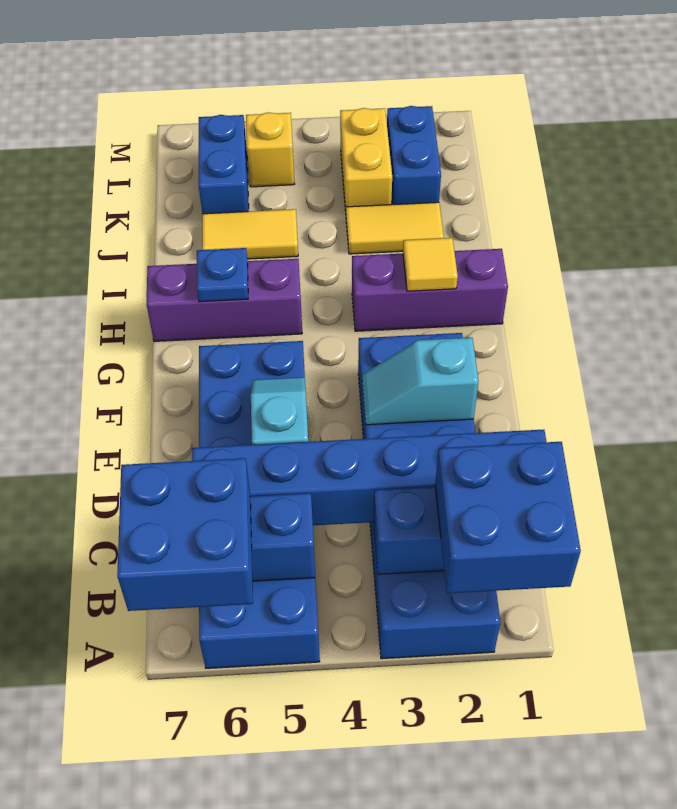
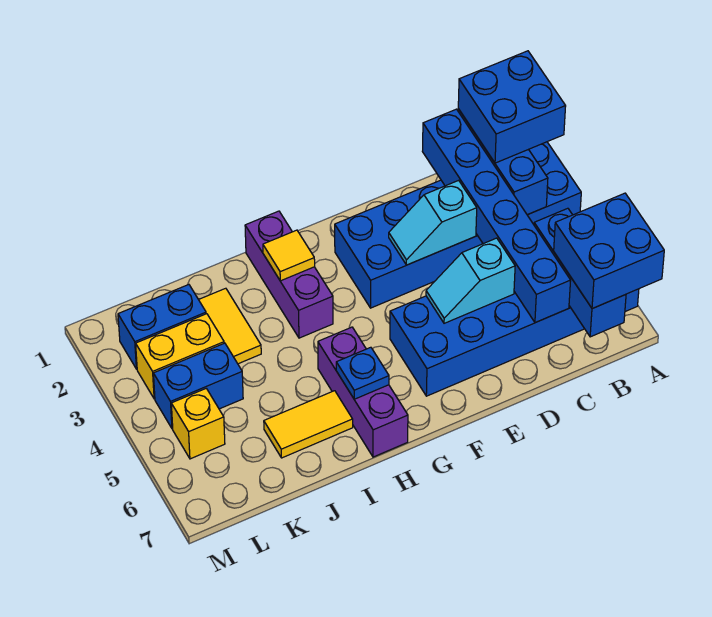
cyan 1x2 slope [362,338,479,425] -> cyan 1x2 slope turned to [389,180,477,265]
yellow 1x2 tile [202,209,298,259] -> yellow 1x2 tile turned to [264,391,353,458]
blue 1x2 brick [199,115,249,214] -> blue 1x2 brick moved to [153,343,243,429]

